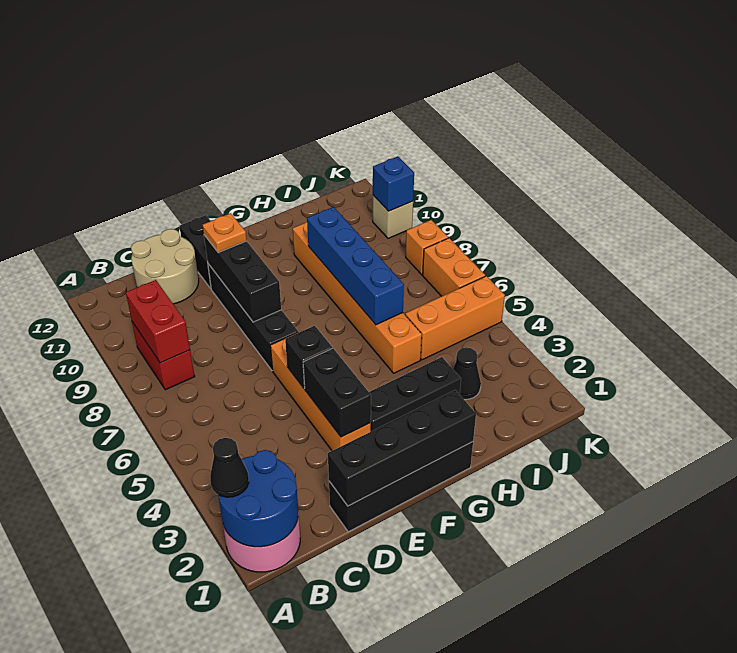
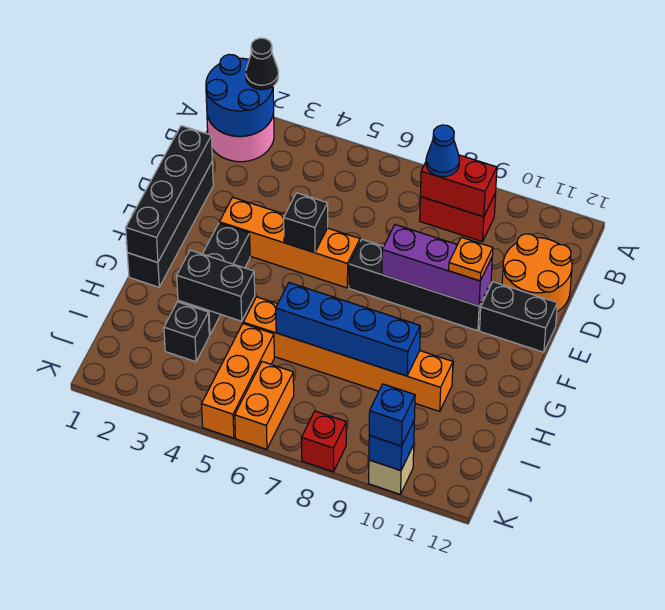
none -> blue 1x1 cone [426,125,459,177]
tan 2x2 round brick [131,229,199,304] -> orange 2x2 round brick [502,234,572,312]
black 1x2 brick [303,348,371,437] -> black 1x2 brick moved to [177,250,255,321]
black 1x3 brick [204,235,281,322] -> purple 1x3 brick [382,225,492,306]
black 1x1 cone [453,347,481,399] -> black 1x1 brick [164,302,209,362]
orange 1x2 brick [423,238,485,296] -> orange 1x2 brick turned to [235,362,294,449]
orange 1x1 brick [406,220,448,275] -> red 1x1 brick [302,411,346,472]
none -> blue 1x1 brick [369,384,415,446]

